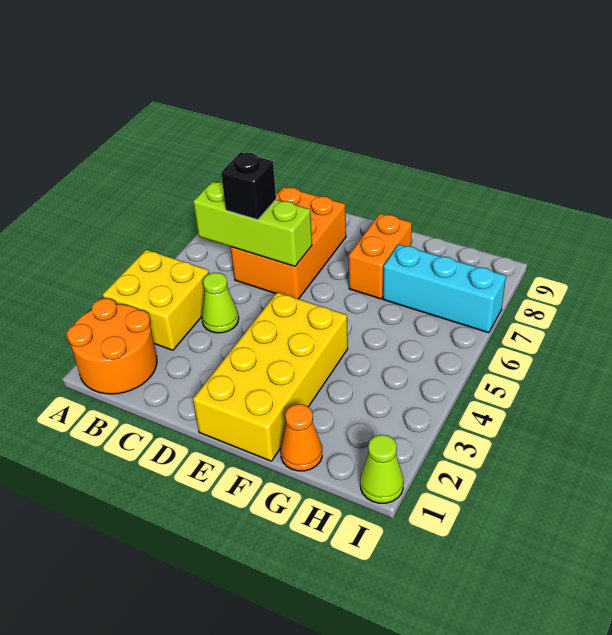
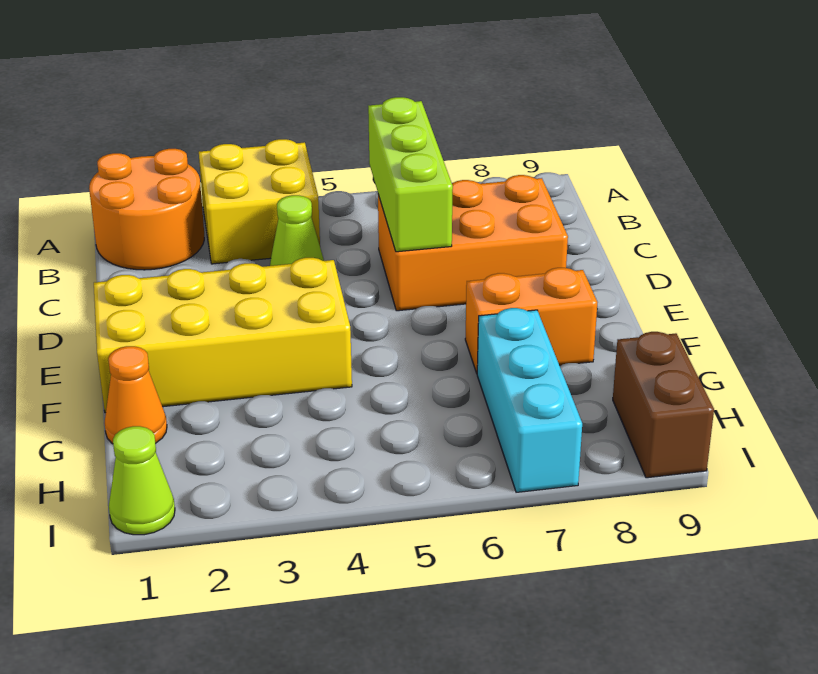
black 1x1 brick [221,152,276,220] -> none
none -> brown 1x2 brick [613,332,714,478]

